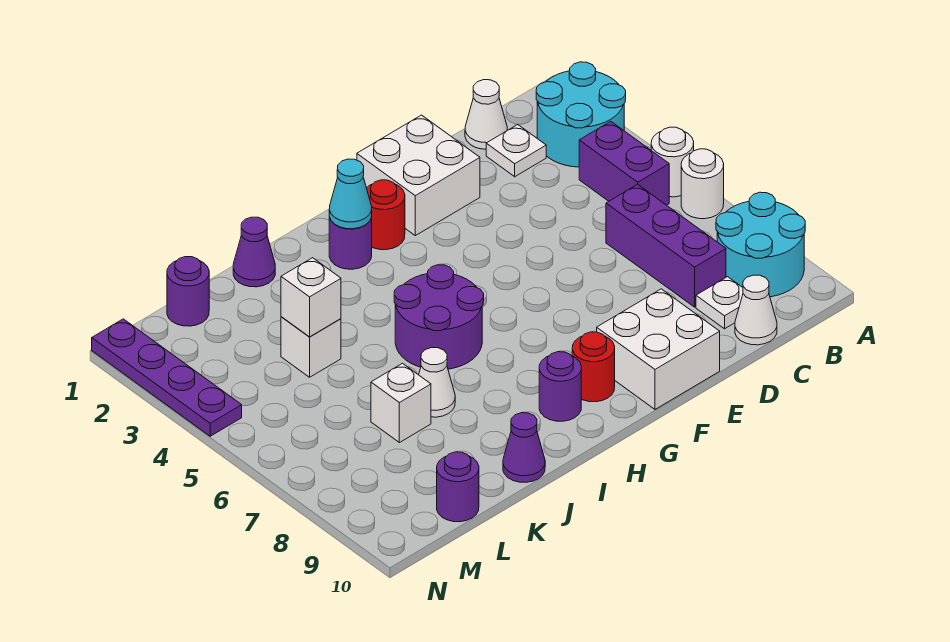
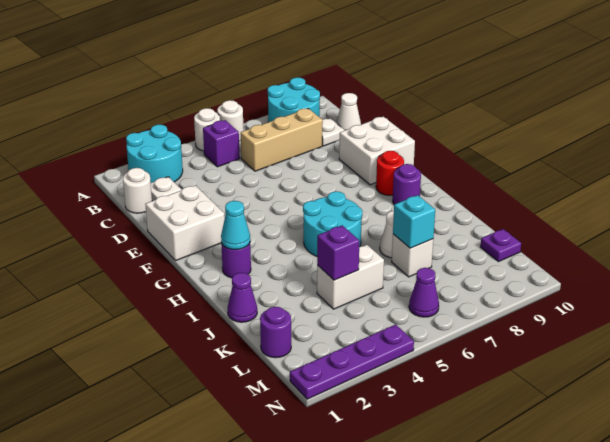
purple 1x2 brick [579,121,669,205] -> purple 1x1 brick [203,120,240,167]
white 1x1 cone [465,80,507,149] -> white 1x1 round brick [123,168,152,213]
purple 1x3 brick [606,184,726,307] -> tan 1x3 brick [241,108,323,171]
red 1x1 round brick [367,180,405,250] -> none
purple 2x2 round brick [394,265,484,369] -> cyan 2x2 round brick [303,191,362,256]
purple 1x1 cone [503,413,545,482] -> purple 1x1 cone moved to [409,268,439,317]
white 1x1 brick [281,317,341,377] -> white 1x2 brick [317,245,384,309]
white 1x1 brick [281,258,341,337] -> purple 1x1 brick [317,225,359,280]
none -> cyan 1x1 brick [393,195,435,248]
purple 1x1 round brick [437,452,479,522] -> purple 1x1 plate [481,229,521,262]

